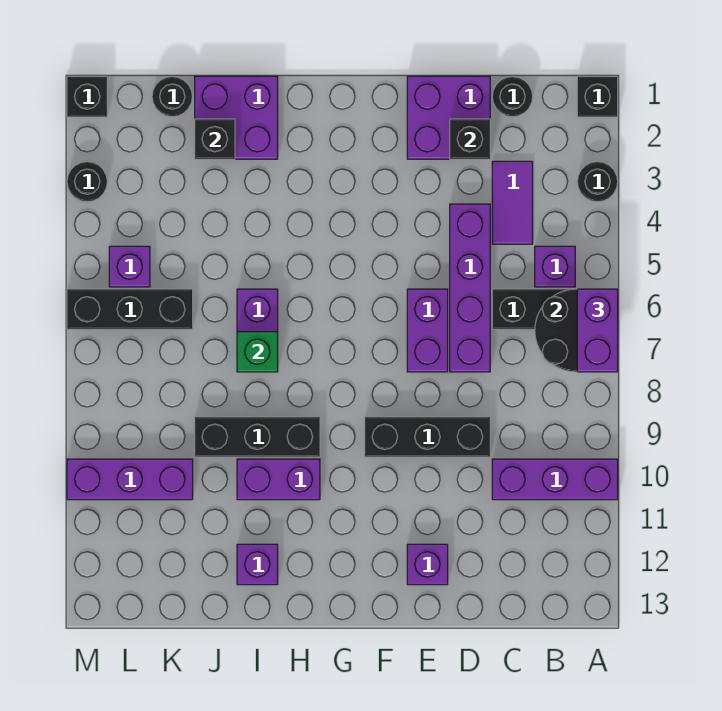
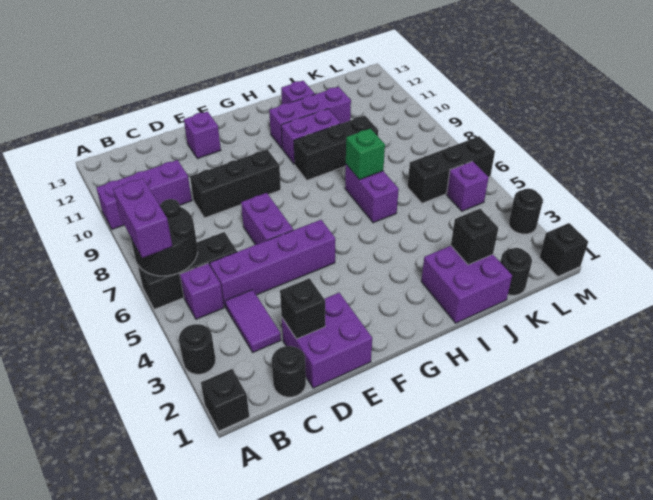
purple 1x4 brick [450,204,490,372] -> purple 1x4 brick turned to [210,220,335,307]
purple 1x3 brick [67,459,193,500] -> purple 1x3 brick moved to [269,87,351,148]

